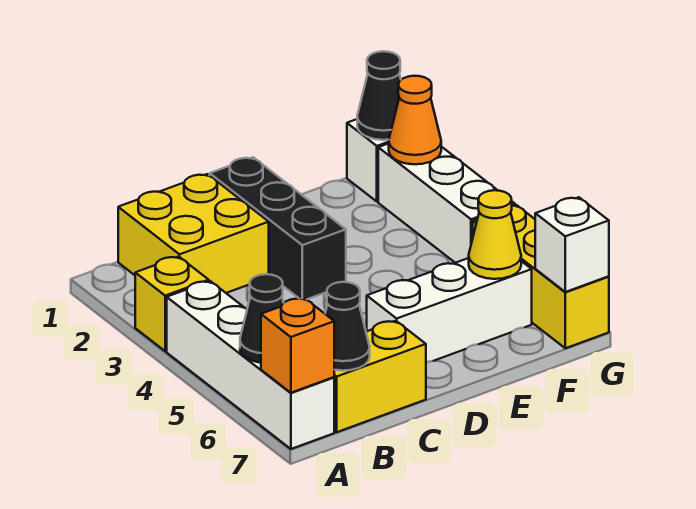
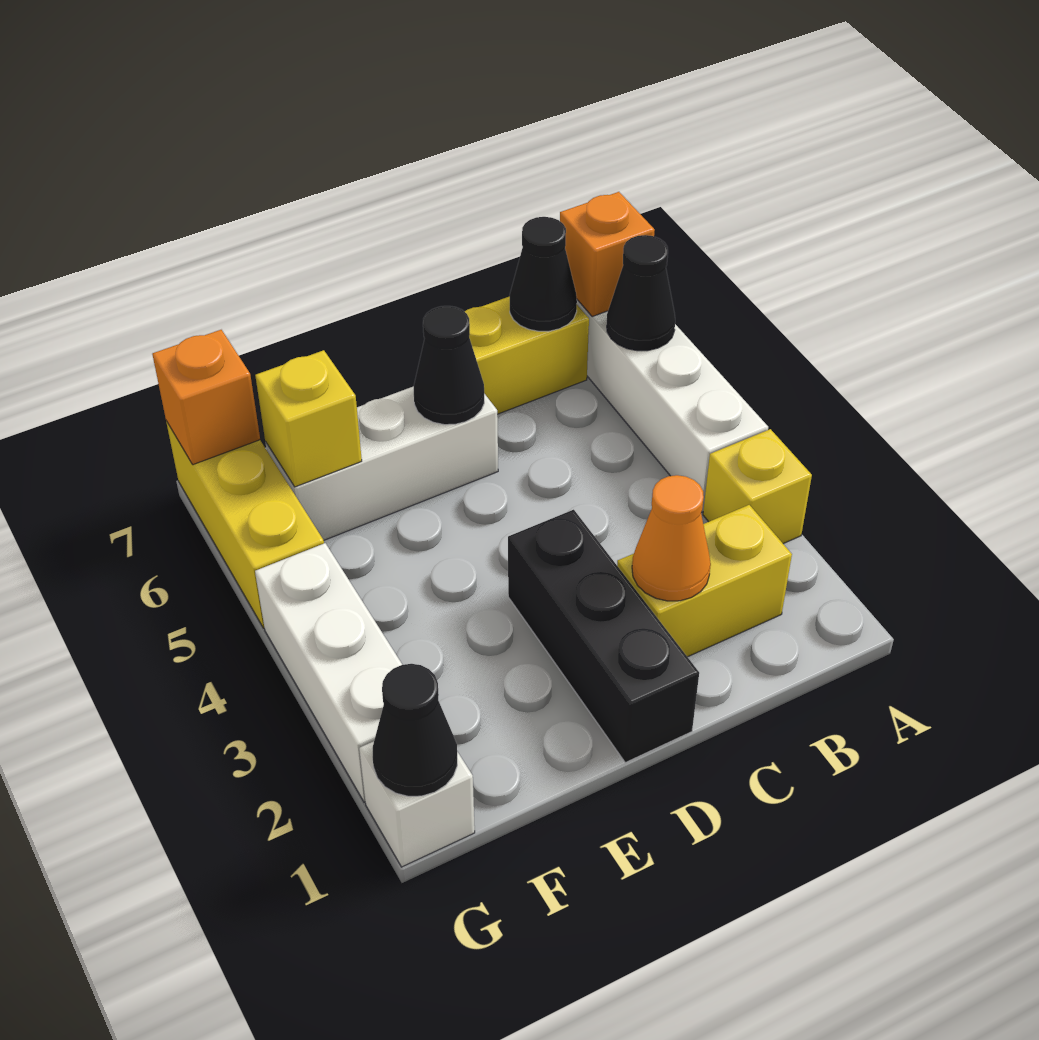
yellow 2x2 brick [118,174,269,293] -> yellow 1x2 brick [617,505,792,657]
none -> black 1x1 cone [414,306,484,425]
yellow 1x1 cone [469,190,521,279] -> yellow 1x1 brick [255,350,362,487]
orange 1x1 cone [389,76,441,164] -> orange 1x1 cone moved to [632,475,711,601]
white 1x1 brick [535,197,609,292] -> orange 1x1 brick [152,330,260,465]

